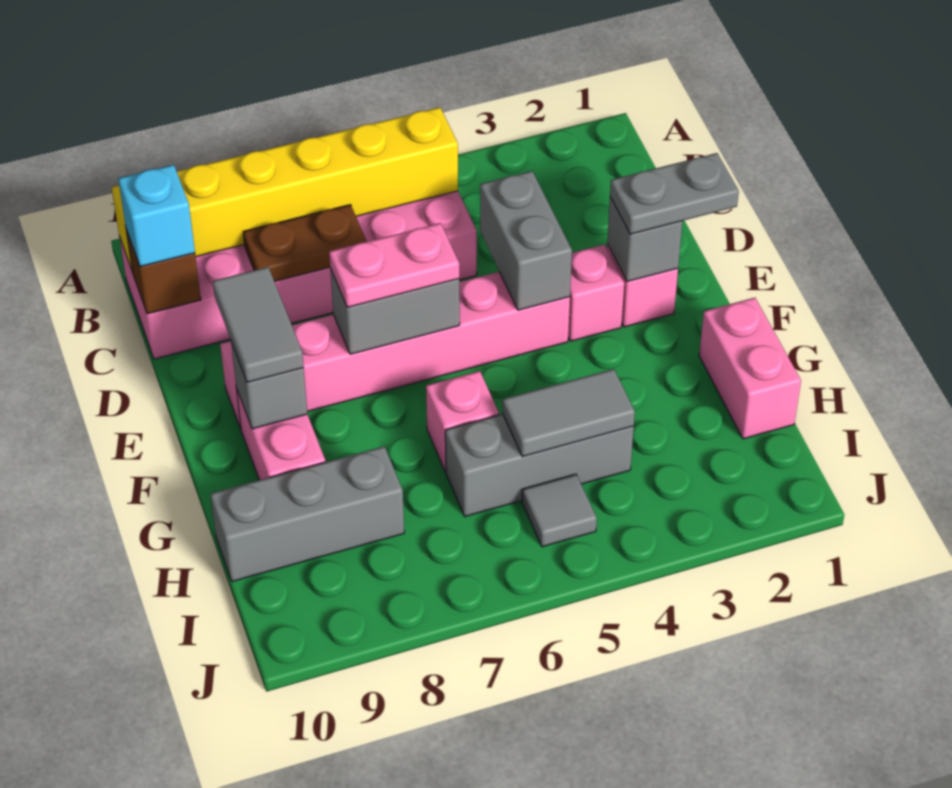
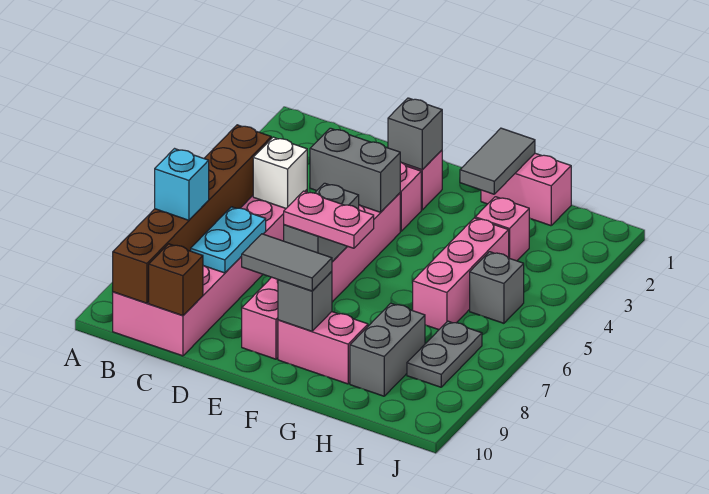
yellow 1x6 brick [112,107,458,273] -> brown 1x6 brick [113,125,271,303]
none -> white 1x1 brick [253,137,307,208]
brown 1x2 plate [243,205,367,281] -> cyan 1x2 plate [191,207,266,273]
cyan 1x1 brick [118,165,195,267] -> cyan 1x1 brick moved to [155,149,209,220]
grey 1x2 plate [610,153,739,234] -> grey 1x2 plate moved to [407,321,482,387]
pink 1x2 plate [329,223,459,307] -> pink 1x2 plate turned to [284,191,374,248]
pink 1x1 brick [426,371,499,471] -> pink 1x1 brick moved to [475,197,529,261]
grey 1x3 brick [445,414,634,517] -> pink 1x3 brick [413,218,509,330]
grey 1x2 tile [503,369,635,457] -> grey 1x2 tile moved to [460,128,535,194]
grey 1x3 brick [210,446,404,582] -> grey 1x2 brick [350,303,425,396]
grey 1x1 tile [522,474,597,547] -> grey 1x1 brick [470,252,524,323]

